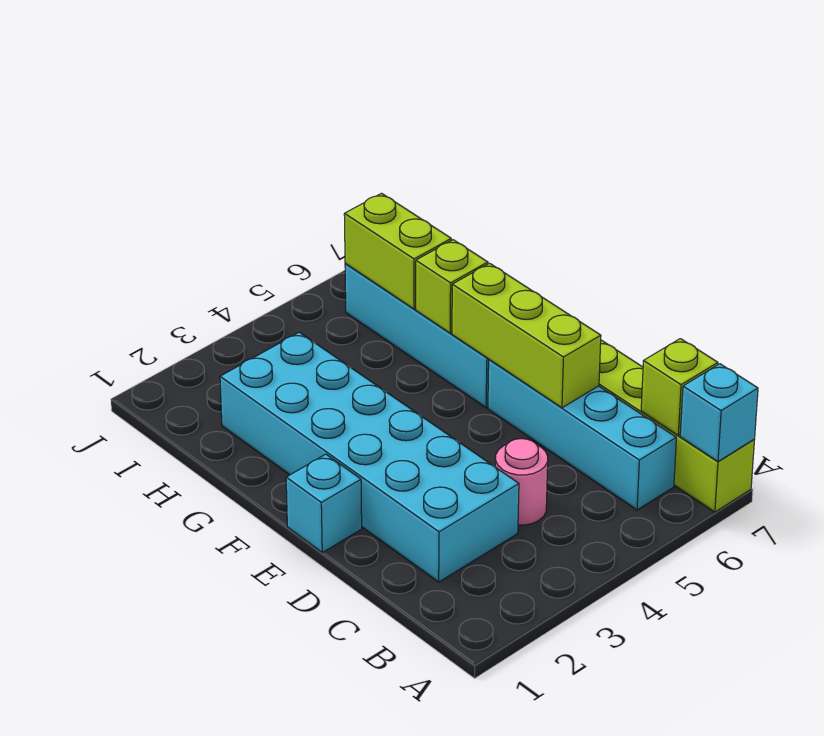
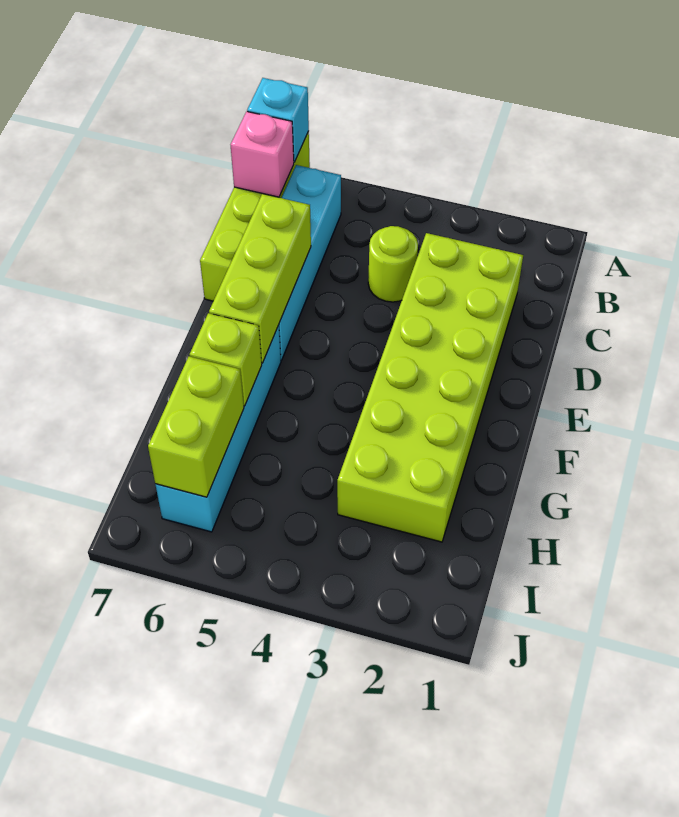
lime 1x1 brick [641,339,718,435] -> pink 1x1 brick [231,112,294,197]
cyan 2x6 brick [220,332,519,582] -> lime 2x6 brick [337,233,523,542]
pink 1x1 round brick [495,439,548,525] -> lime 1x1 round brick [368,226,418,302]
cyan 1x1 brick [286,454,362,552] -> none

